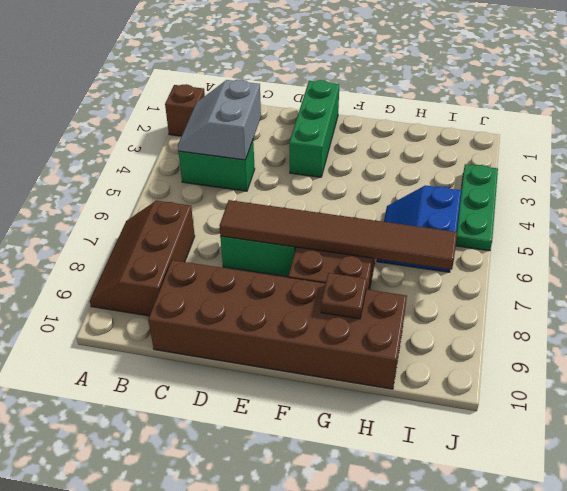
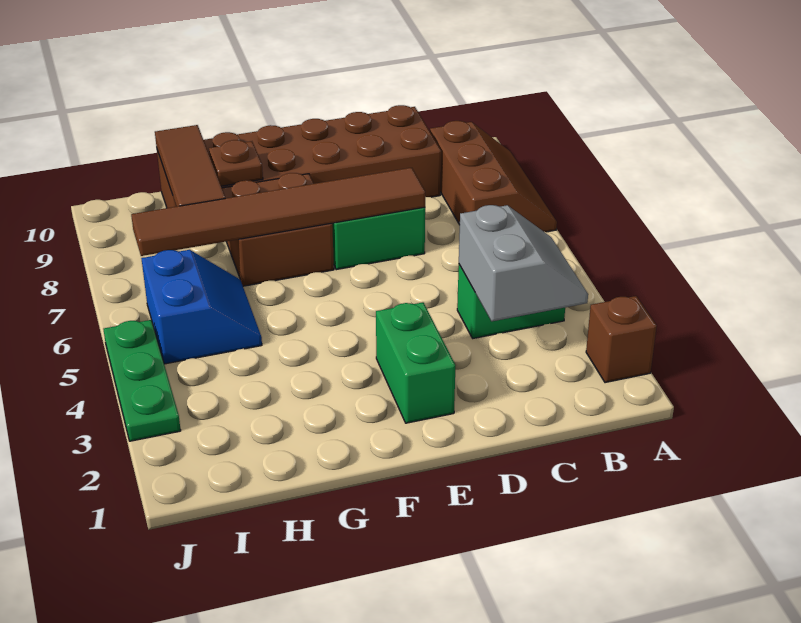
green 1x3 brick [289,80,339,177] -> green 1x2 brick [376,302,456,423]
none -> brown 1x3 tile [155,125,225,206]

